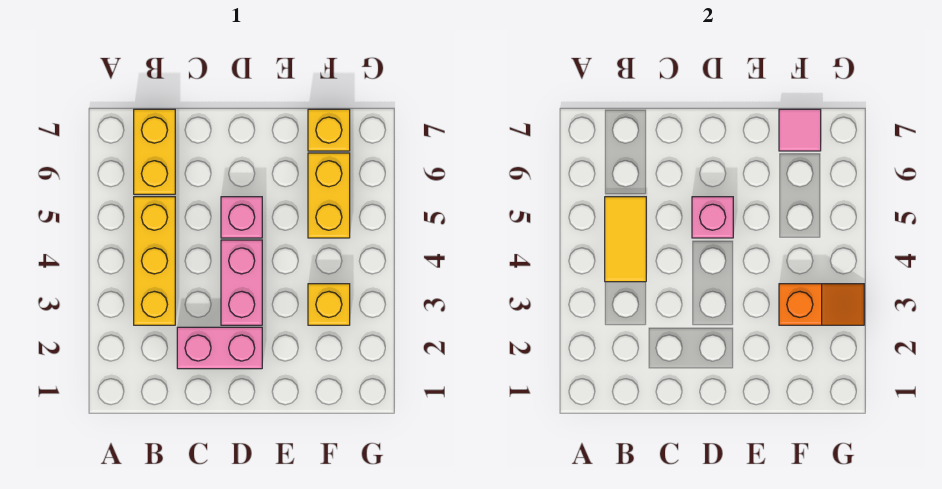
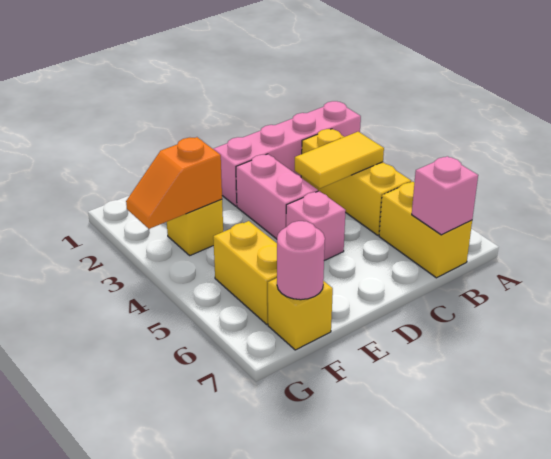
yellow 1x2 tile [605,197,646,282] -> yellow 1x2 tile turned to [295,132,384,188]
pink 1x2 brick [177,327,262,369] -> pink 1x4 brick [213,101,361,206]
pink 1x1 brick [692,197,733,238] -> pink 1x1 brick moved to [412,156,478,235]
pink 1x1 tile [779,109,821,151] -> pink 1x1 round brick [277,221,325,300]

